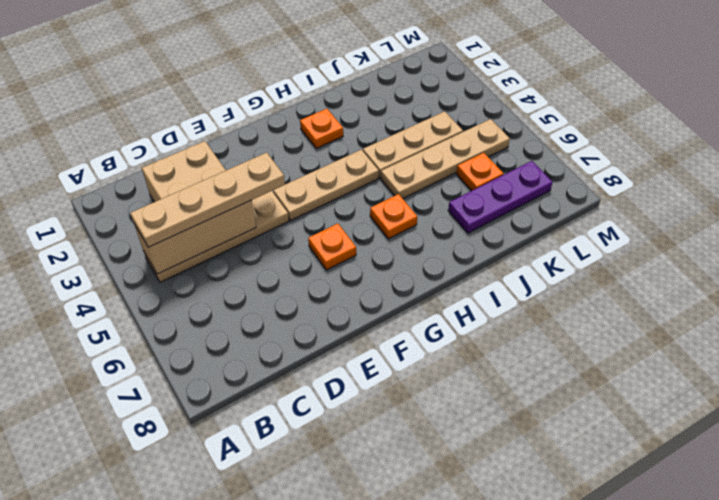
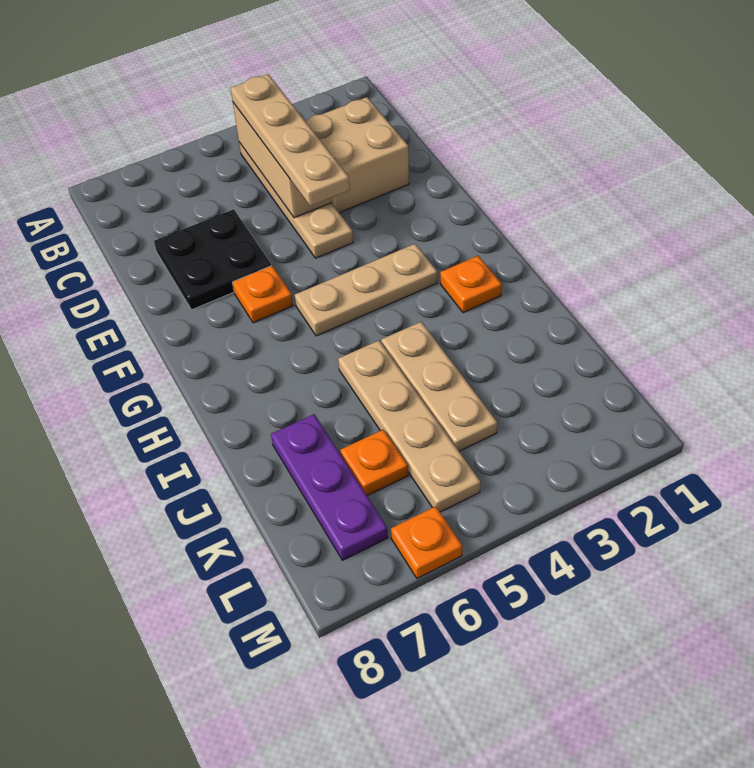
none -> black 2x2 plate [154,209,271,310]
tan 1x3 plate [273,150,379,221] -> tan 1x3 plate turned to [295,244,437,336]
orange 1x1 plate [370,194,417,239] -> orange 1x1 plate moved to [391,506,463,579]

